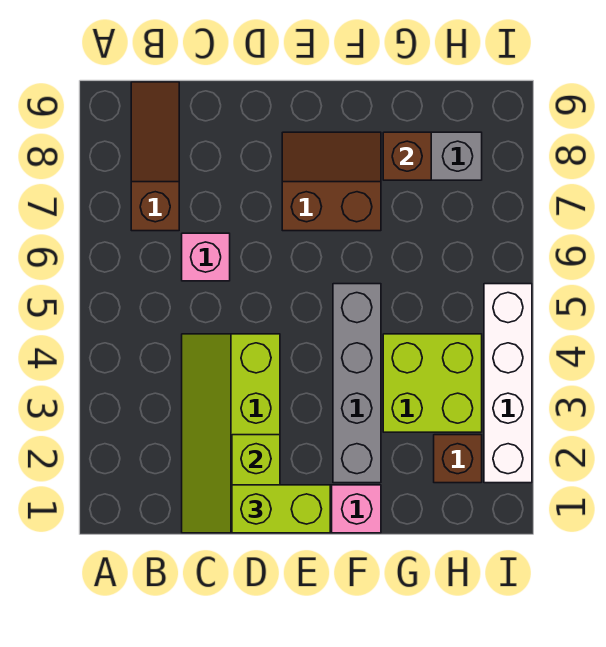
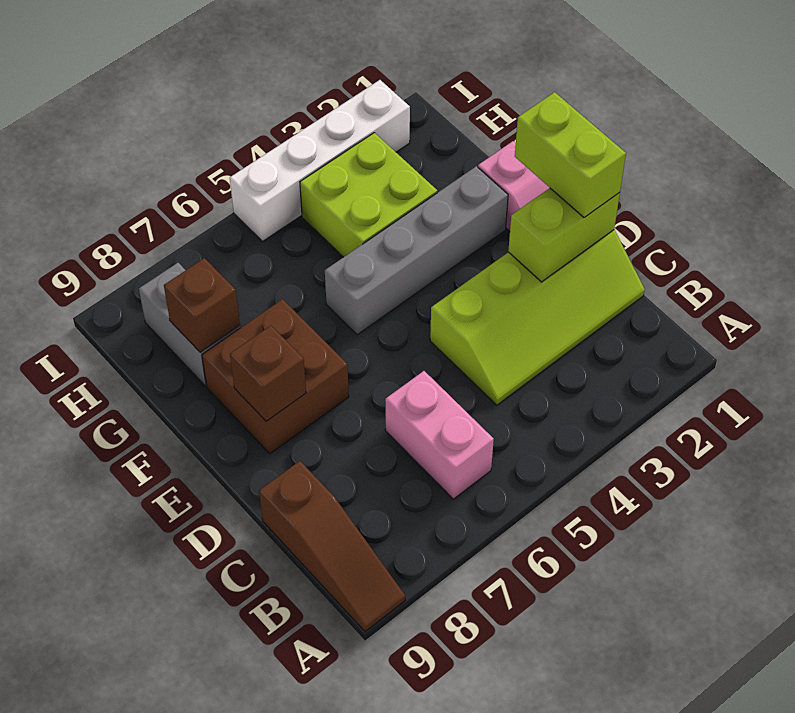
brown 1x3 slope [131,82,179,231] -> brown 1x3 slope turned to [259,461,405,632]
pink 1x1 brick [182,233,230,281] -> pink 1x2 brick [385,371,494,499]
brown 2x2 slope [282,132,381,231] -> brown 2x2 brick [202,299,349,454]
brown 1x1 brick [434,435,482,483] -> brown 1x1 brick moved to [230,326,306,421]

